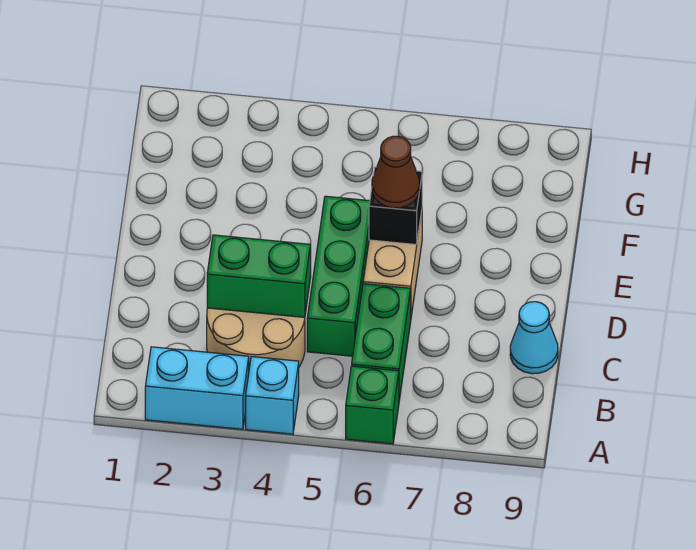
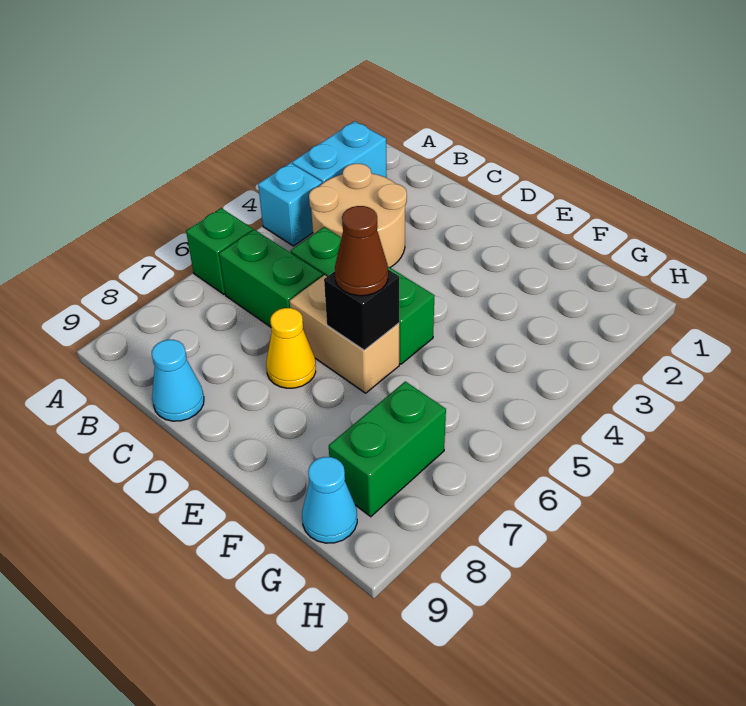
green 1x2 brick [207,235,311,317] -> green 1x2 brick moved to [329,381,446,517]
none -> yellow 1x1 cone [266,308,316,388]
none -> cyan 1x1 cone [302,457,357,543]

